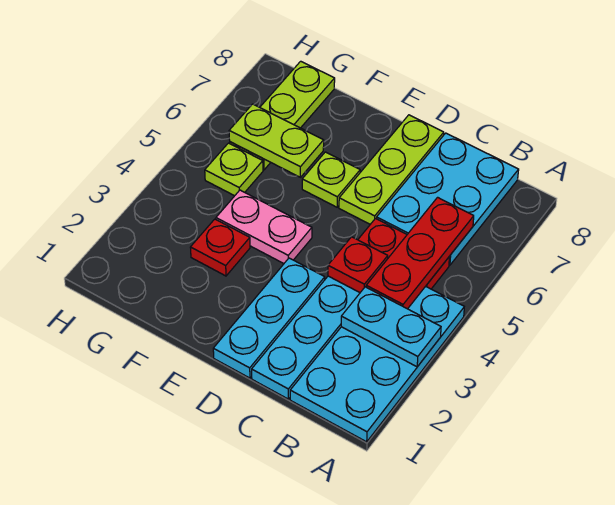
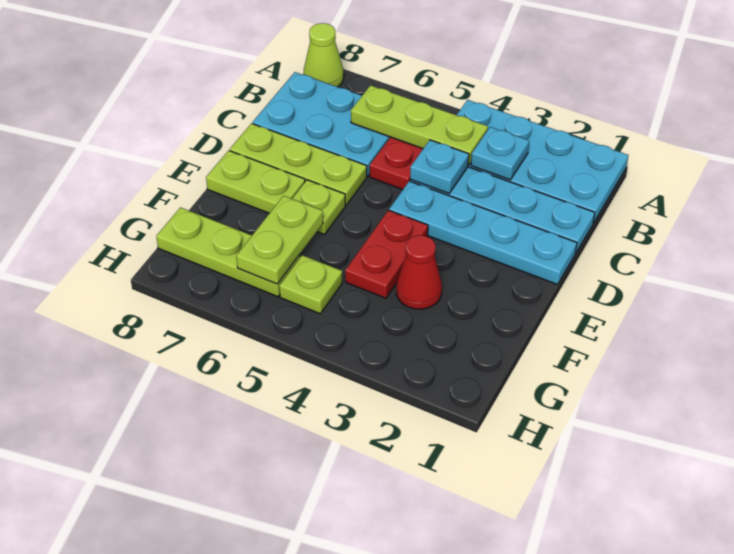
cyan 1x2 plate [341,287,441,367] -> cyan 1x1 plate [471,127,529,180]
none -> lime 1x1 cone [303,23,344,87]
red 1x3 plate [366,197,474,309] -> lime 1x3 plate [351,85,488,165]
red 1x1 plate [328,237,388,293] -> cyan 1x1 plate [410,140,469,193]
cyan 1x3 plate [213,258,325,378] -> cyan 1x4 plate [389,181,577,285]
pink 1x2 plate [216,190,312,264] -> red 1x2 plate [345,210,428,298]
none -> lime 1x2 plate [206,150,305,213]
red 1x1 plate [190,219,250,276] -> red 1x1 cone [396,235,442,309]

